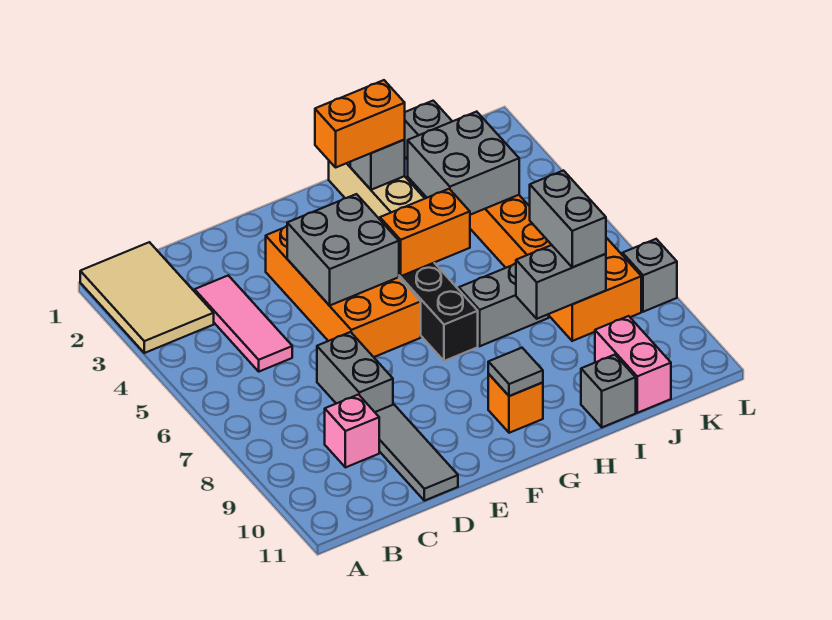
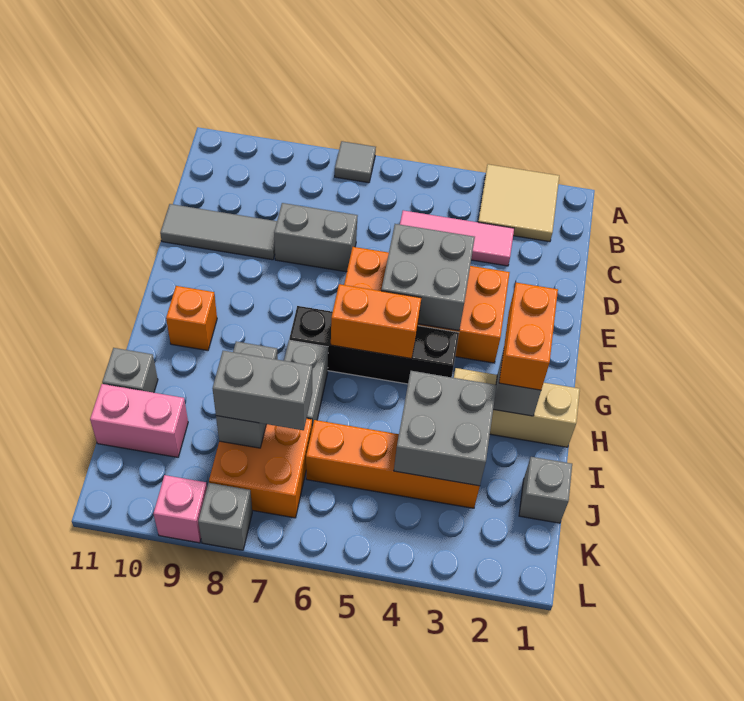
tan 2x3 tile [80,242,214,353] -> tan 2x2 tile [478,164,559,242]
pink 1x1 brick [325,395,379,467] -> pink 1x1 brick moved to [154,475,207,543]
orange 1x2 brick [380,189,470,276] -> orange 1x2 brick turned to [331,284,421,359]
grey 1x1 tile [488,348,543,396] -> grey 1x1 tile moved to [335,141,376,183]

